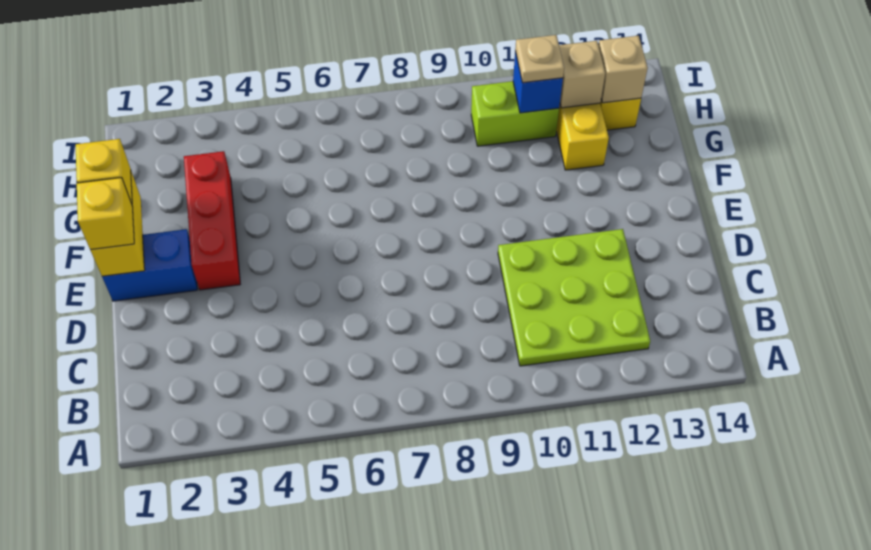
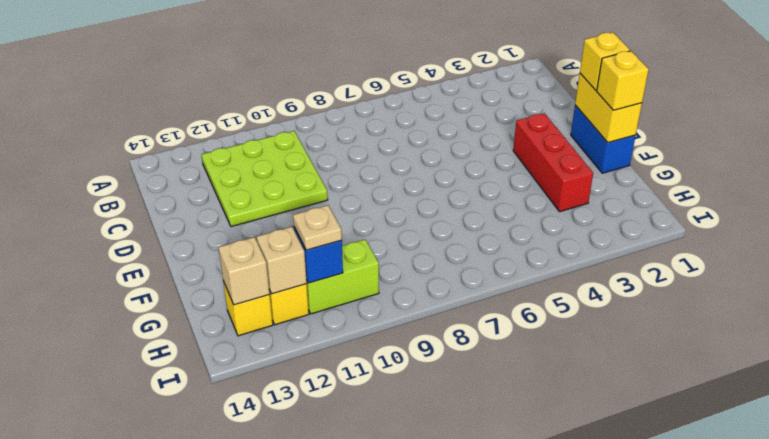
blue 1x2 brick [102,229,197,301] -> blue 1x2 brick turned to [571,105,636,173]

